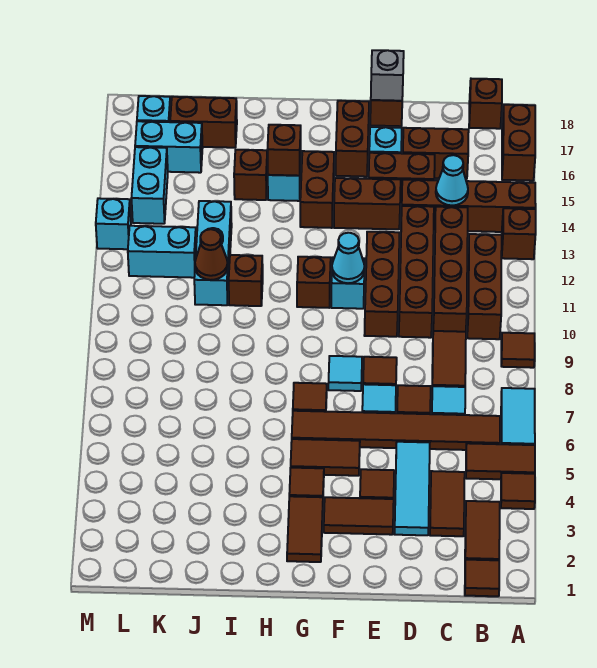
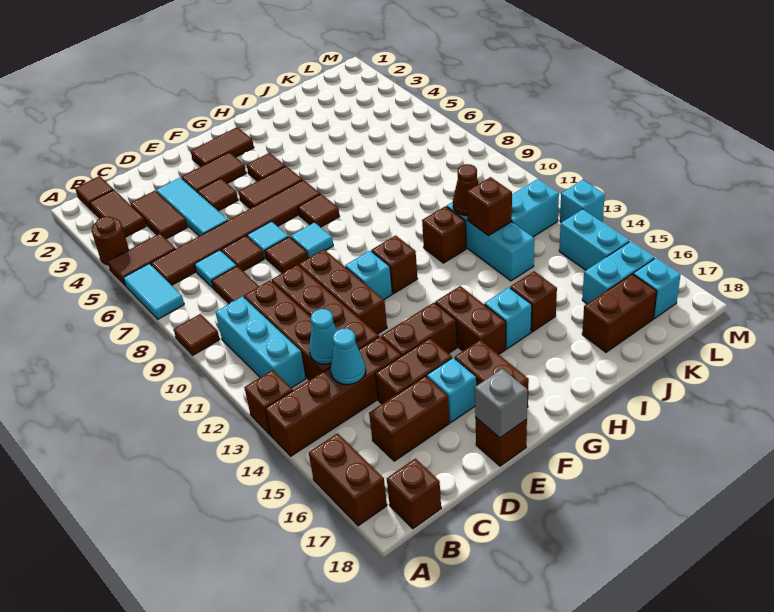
brown 1x1 tile [501,473,535,509] -> brown 1x1 round brick [92,216,129,265]
brown 1x3 brick [467,234,502,339] -> cyan 1x3 brick [216,296,306,388]
cyan 1x1 cone [332,233,365,283] -> cyan 1x1 cone moved to [309,309,337,364]
brown 1x2 tile [287,496,323,562] -> brown 1x2 tile turned to [191,127,254,166]
brown 1x1 brick [268,125,301,176] -> brown 1x1 brick moved to [467,177,512,236]

